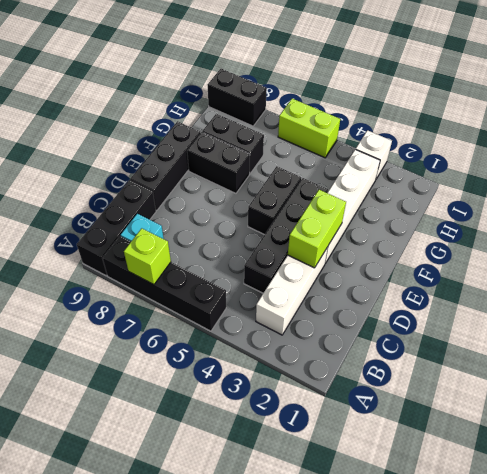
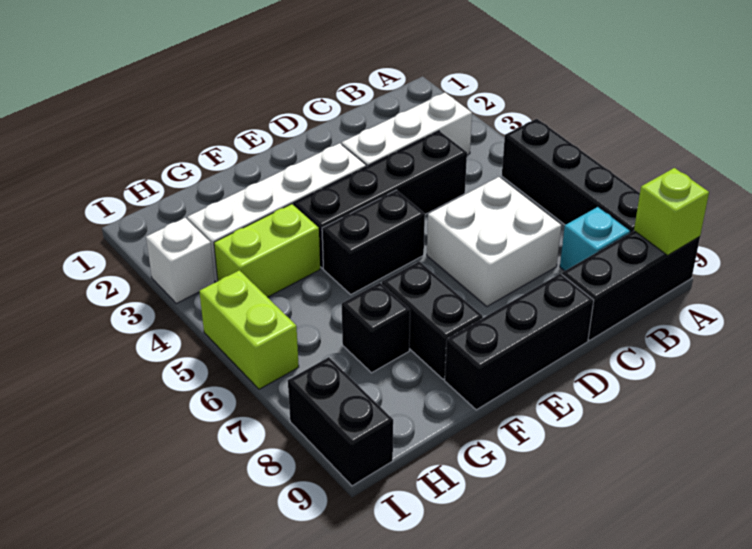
lime 1x1 brick [124,228,171,285] -> lime 1x1 brick moved to [634,168,709,255]
none -> white 2x2 brick [427,177,561,306]
lime 1x2 brick [288,190,346,268] -> lime 1x2 brick moved to [214,204,320,297]
black 1x2 brick [202,114,264,174] -> black 1x1 brick [342,283,410,373]

